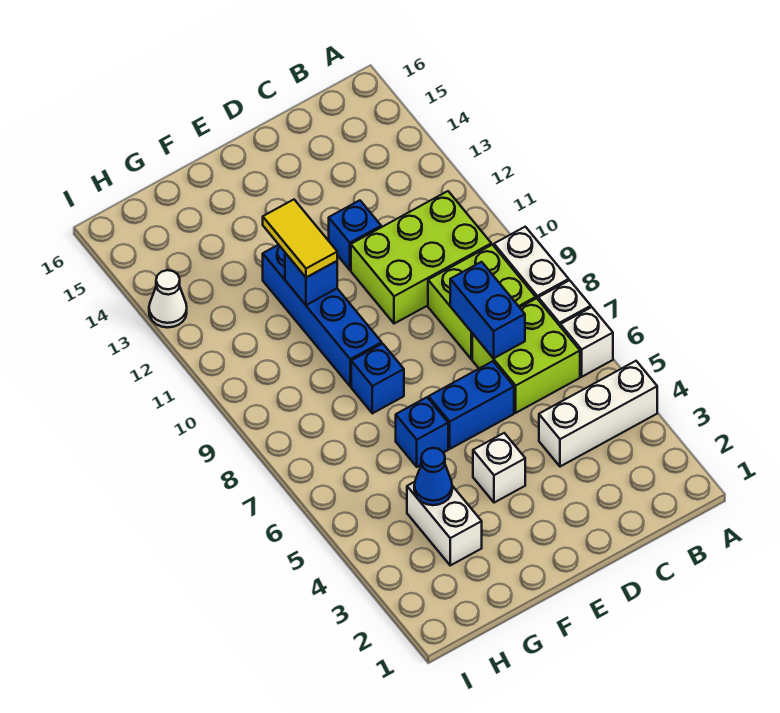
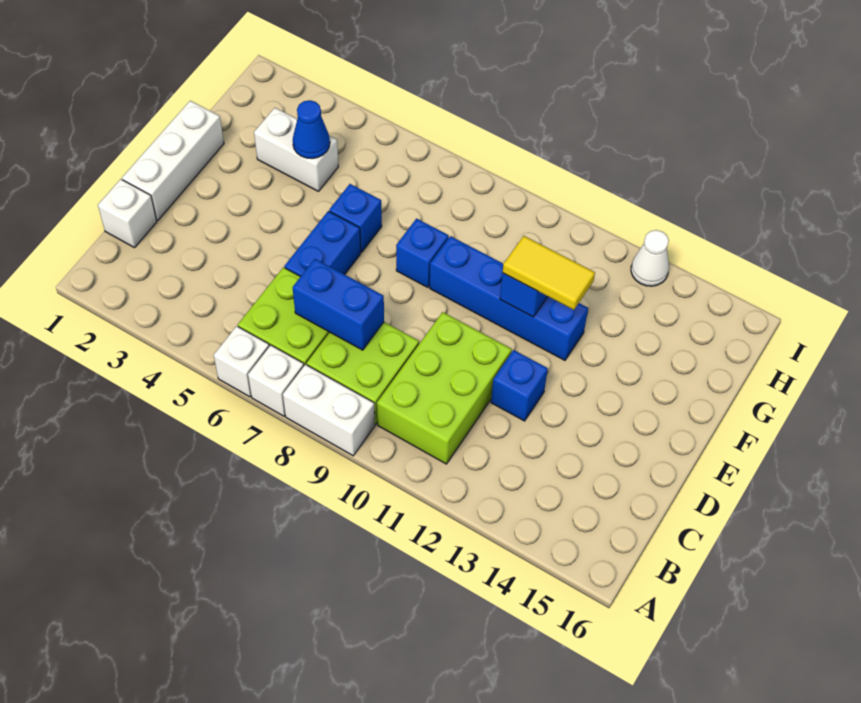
white 1x3 brick [539,361,657,467] -> white 1x3 brick moved to [122,101,224,221]
white 1x1 brick [473,433,525,503] -> white 1x1 brick moved to [98,179,157,248]

